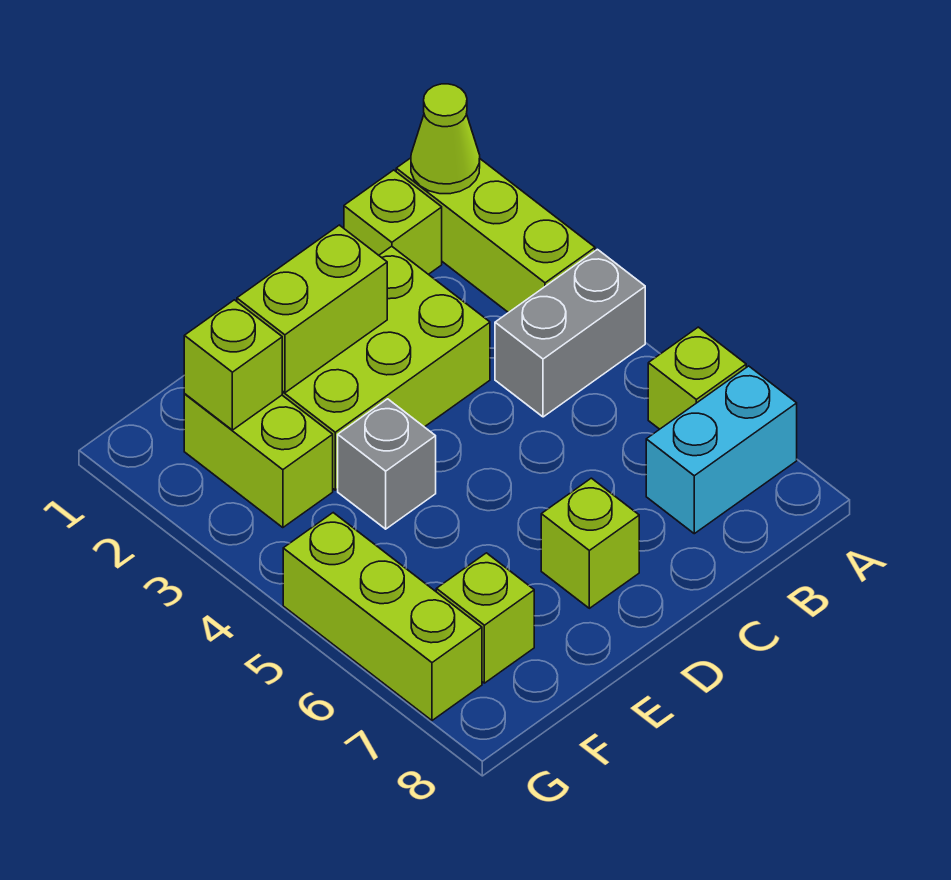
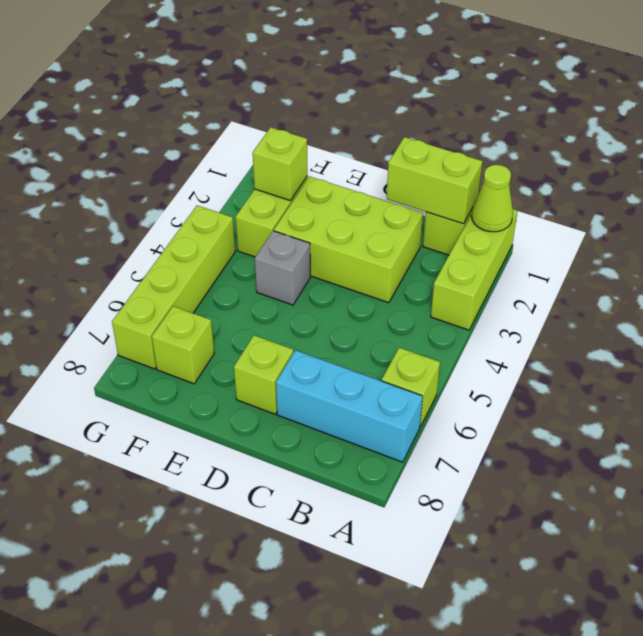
grey 1x2 brick [495,249,645,417] -> none
cyan 1x2 brick [646,366,797,534] -> cyan 1x3 brick [276,350,423,462]
lime 1x2 brick [237,225,387,393] -> lime 1x2 brick moved to [387,137,482,224]
lime 1x3 brick [283,513,482,720] -> lime 1x4 brick [112,205,235,369]

